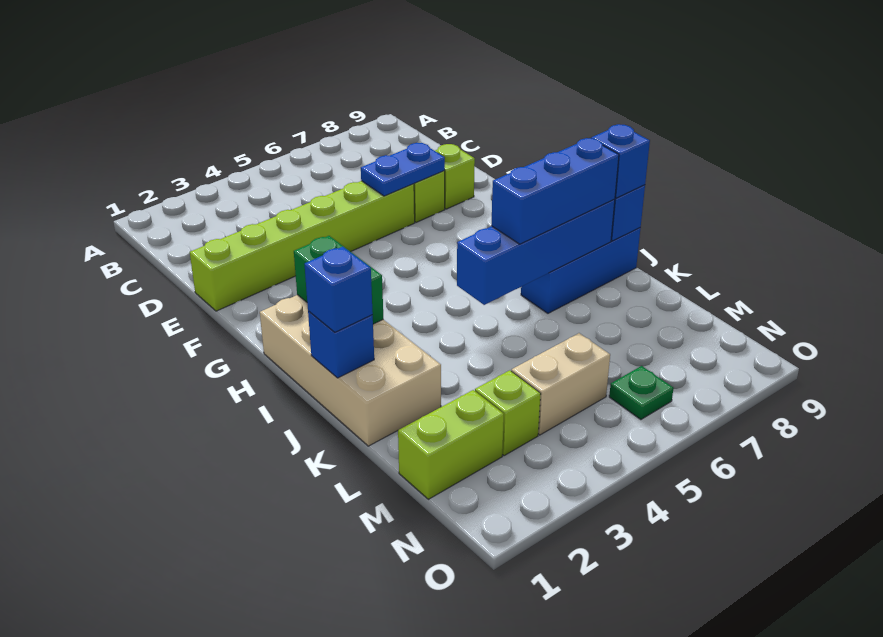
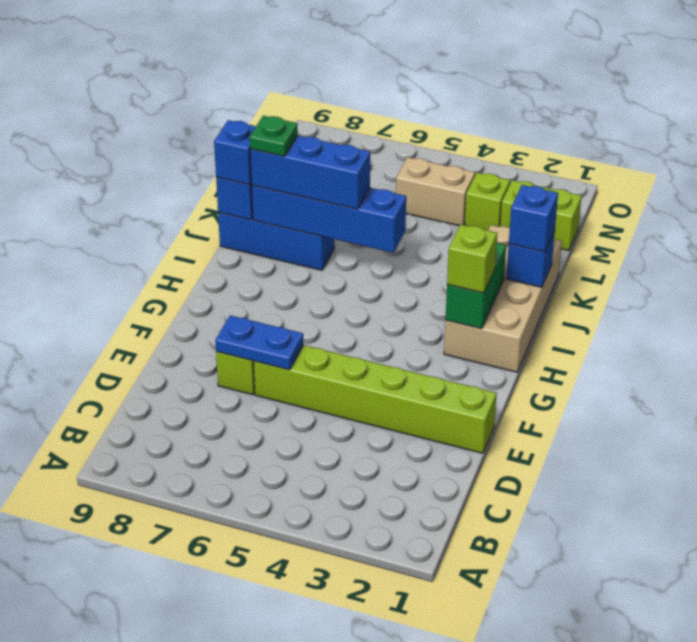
lime 1x1 brick [435,144,475,209] -> lime 1x1 brick moved to [447,224,497,293]
green 1x1 plate [609,366,673,420] -> green 1x1 plate moved to [249,116,298,156]

